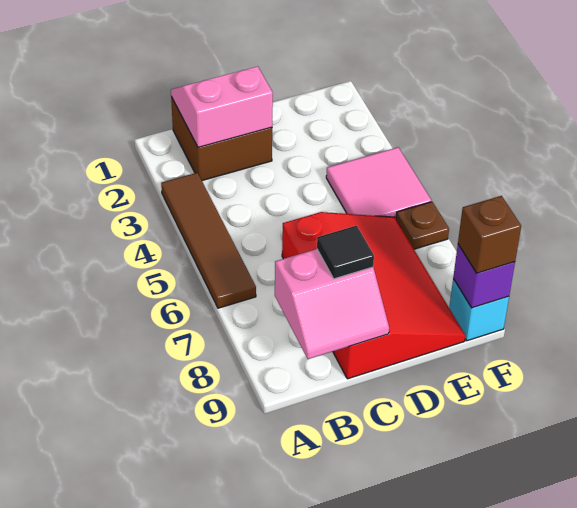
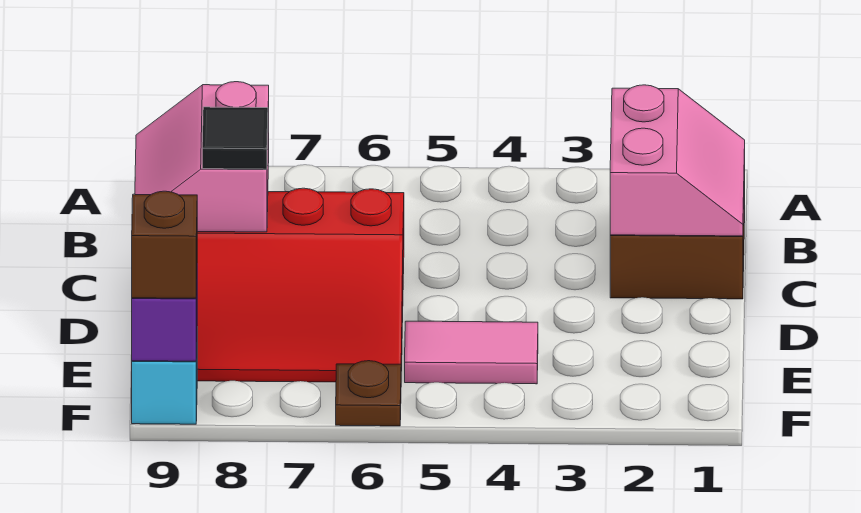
brown 1x4 tile [161,173,256,308] -> none
pink 2x2 tile [326,147,431,219] -> pink 1x2 tile [405,321,538,384]

